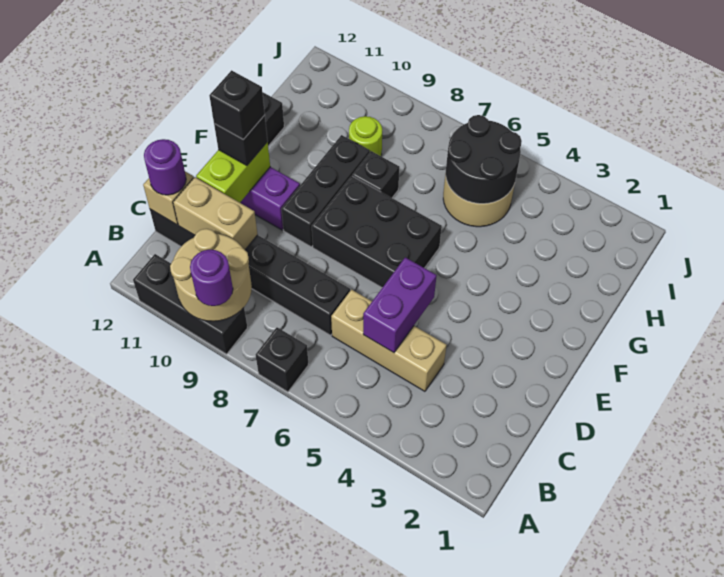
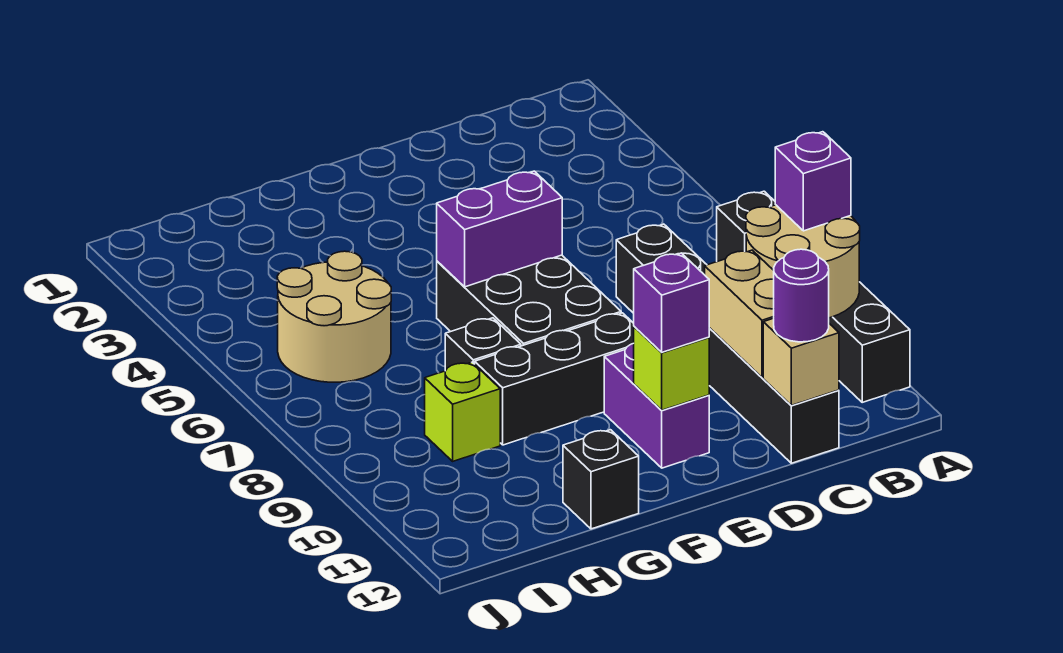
purple 1x1 round brick [190,250,233,306] -> purple 1x1 brick [775,132,851,231]
tan 1x3 brick [331,290,447,391] -> none
purple 1x2 brick [363,257,437,353] -> purple 1x2 brick moved to [437,171,562,287]
lime 1x2 brick [196,142,270,203] -> lime 1x1 brick [634,327,709,410]
black 1x1 brick [214,115,268,166] -> purple 1x1 brick [634,253,709,352]
black 1x1 brick [209,70,265,140] -> none
black 2x2 round brick [446,115,522,204] -> none
lime 1x1 round brick [349,116,382,156] -> lime 1x1 brick [425,362,500,461]

